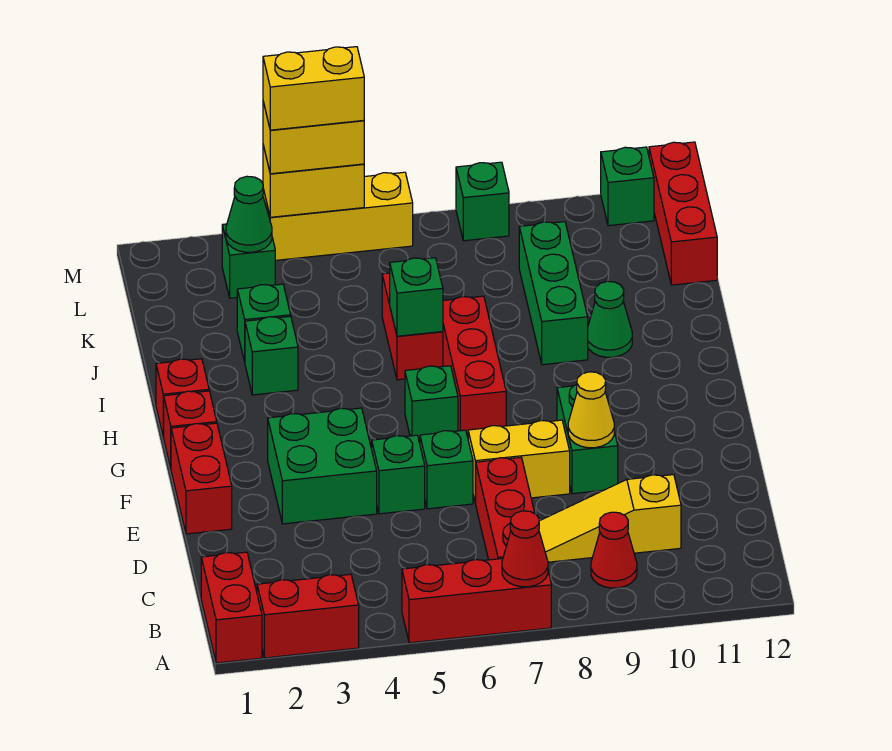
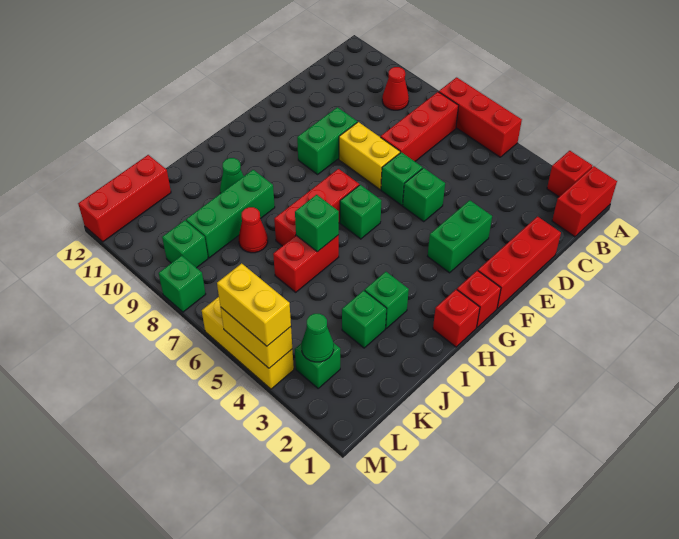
red 1x2 brick [257,574,359,658] -> red 1x1 brick [547,151,592,197]
red 1x1 cone [502,511,548,587] -> red 1x1 cone moved to [239,207,268,253]
yellow 1x3 slope [539,475,681,562] -> none
red 1x2 brick [171,423,232,534] -> red 1x3 brick [478,217,561,308]
green 2x2 brick [268,408,377,524] -> green 1x2 brick [428,200,492,273]
yellow 1x1 cone [568,372,614,448] -> none
yellow 1x2 brick [263,47,364,130] -> none
green 1x1 brick [601,147,654,226] -> green 1x1 brick moved to [162,220,208,268]

